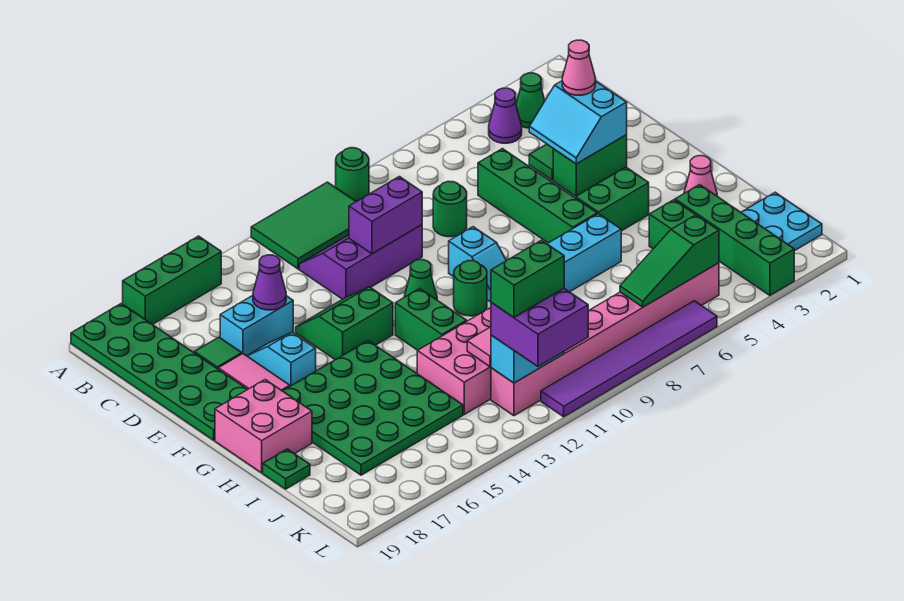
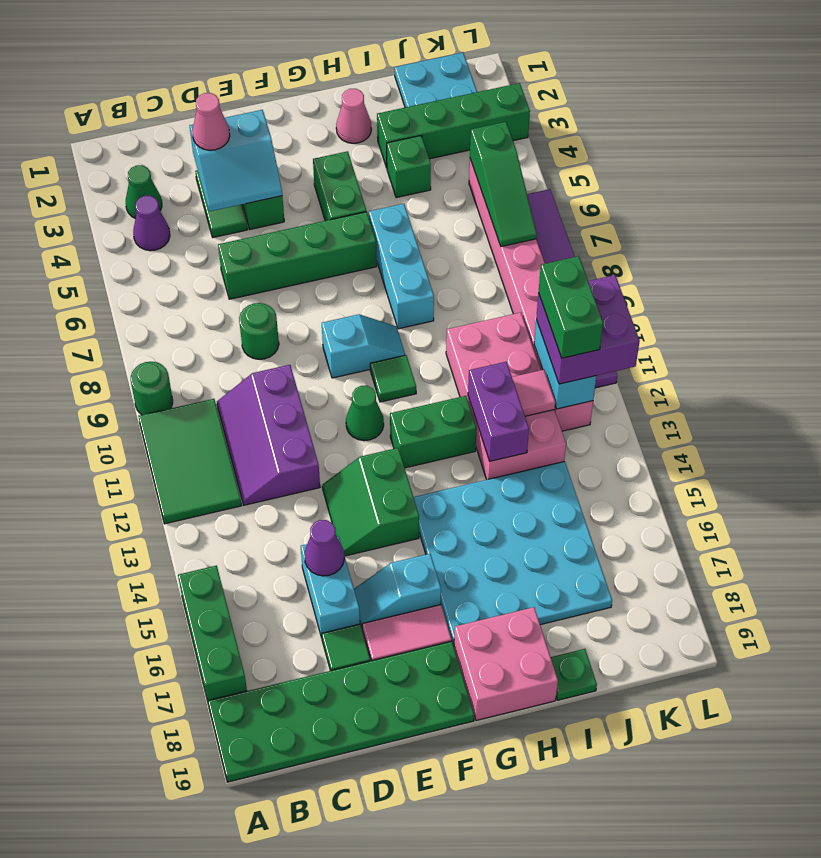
purple 1x2 brick [349,177,422,254] -> purple 1x2 brick moved to [468,362,529,461]
green 1x1 round brick [454,261,487,316] -> green 1x1 tile [370,355,416,402]
green 4x4 plate [283,341,463,475] -> cyan 4x4 plate [414,461,612,646]

